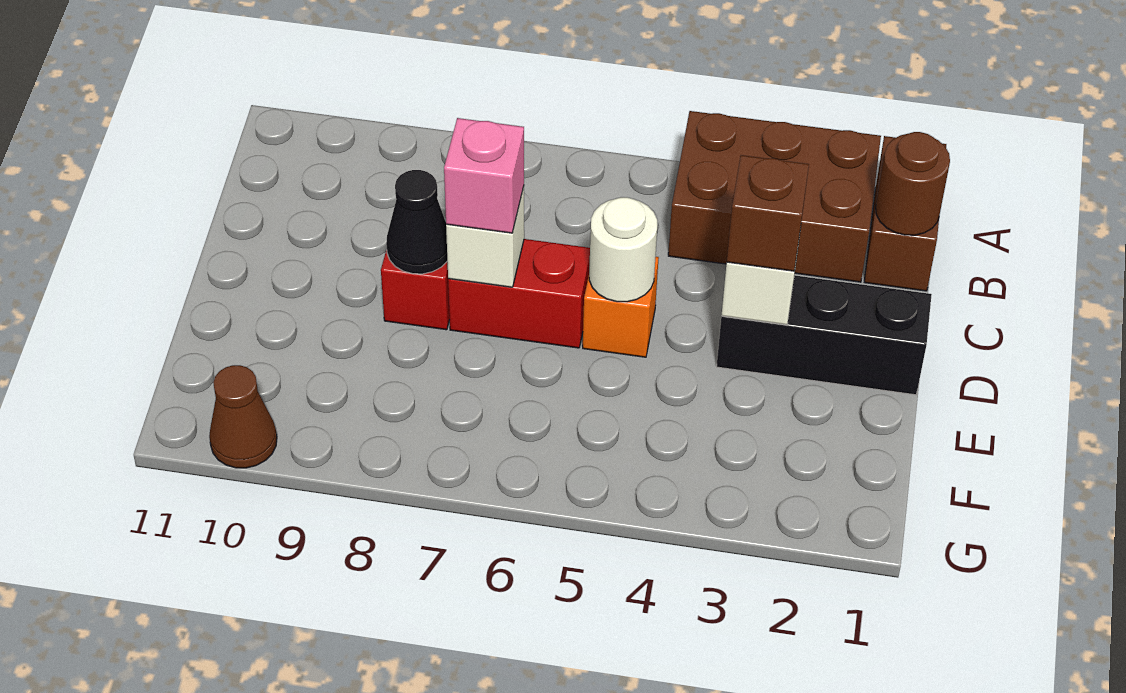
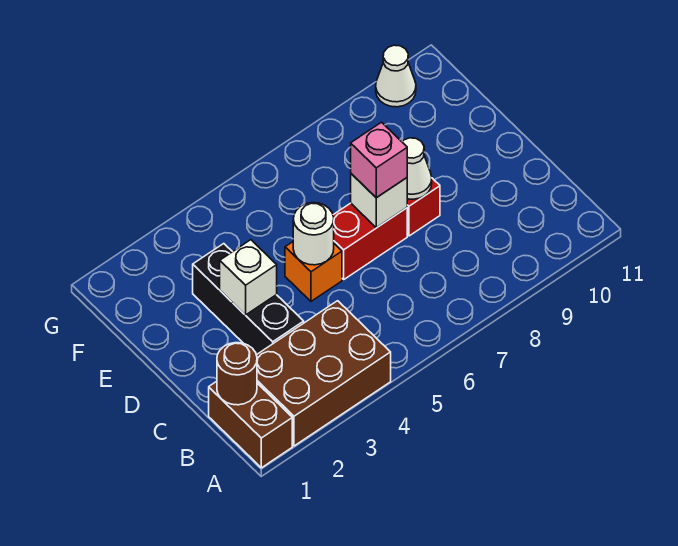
black 1x3 brick [716,275,932,395] -> black 1x3 brick turned to [193,244,304,355]
brown 1x1 brick [727,155,809,271] -> none
black 1x1 cone [386,170,447,274] -> white 1x1 cone [402,138,432,199]
brown 1x1 cone [209,365,277,468] -> white 1x1 cone [376,45,416,107]

